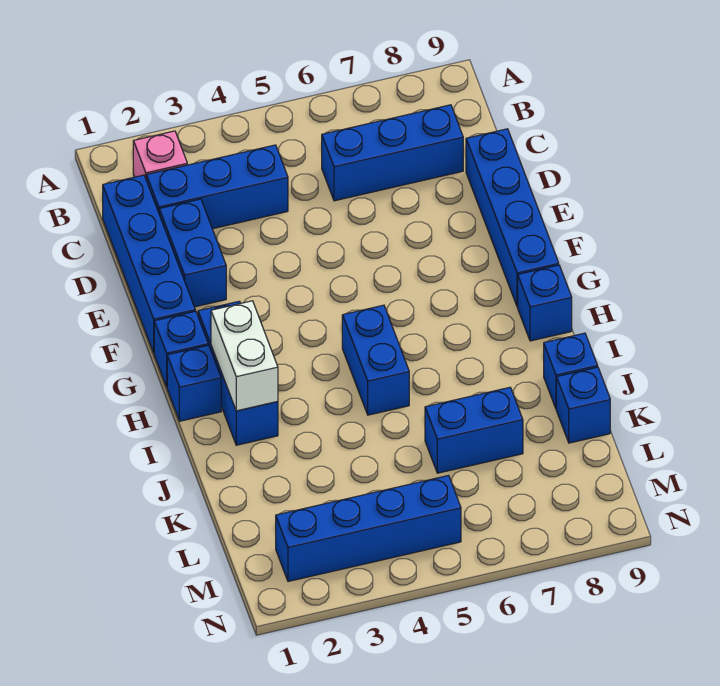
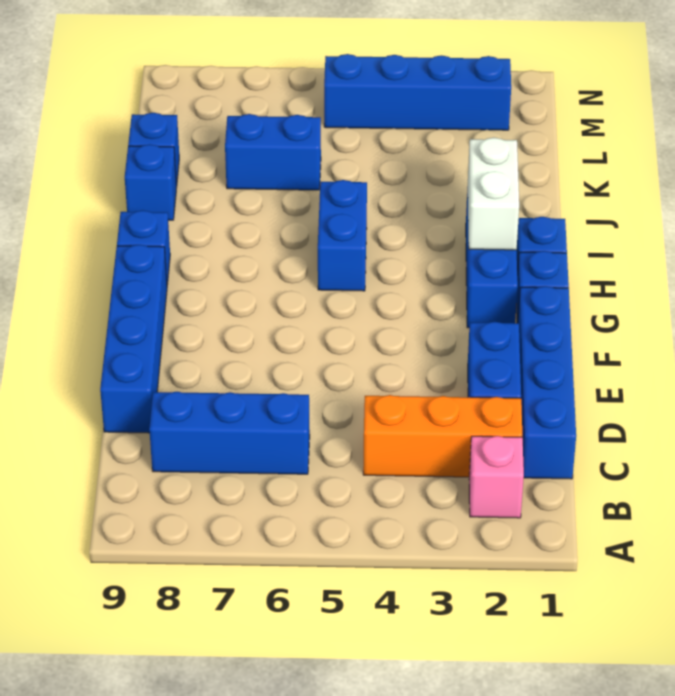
blue 1x3 brick [146,145,288,229] -> orange 1x3 brick [363,395,522,477]

